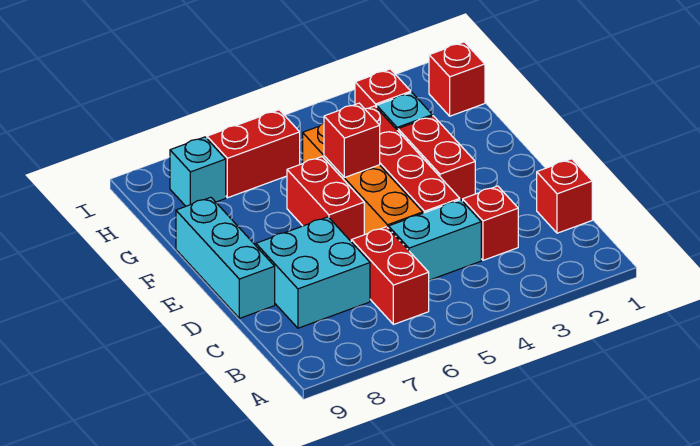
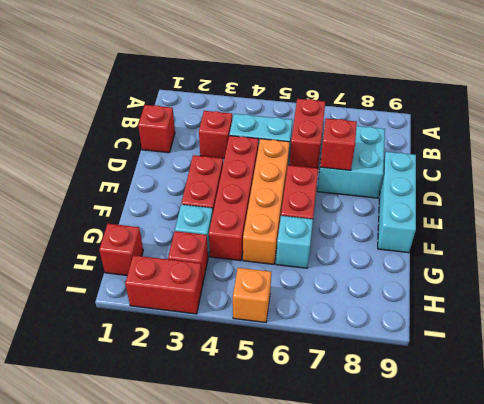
red 1x1 brick [324,103,380,178] -> red 1x1 brick moved to [320,118,357,170]
red 1x2 brick [207,110,300,198] -> red 1x2 brick moved to [125,255,203,314]
cyan 1x1 brick [170,137,226,206] -> cyan 1x1 brick moved to [276,216,313,268]
none -> orange 1x1 brick [233,268,271,322]

